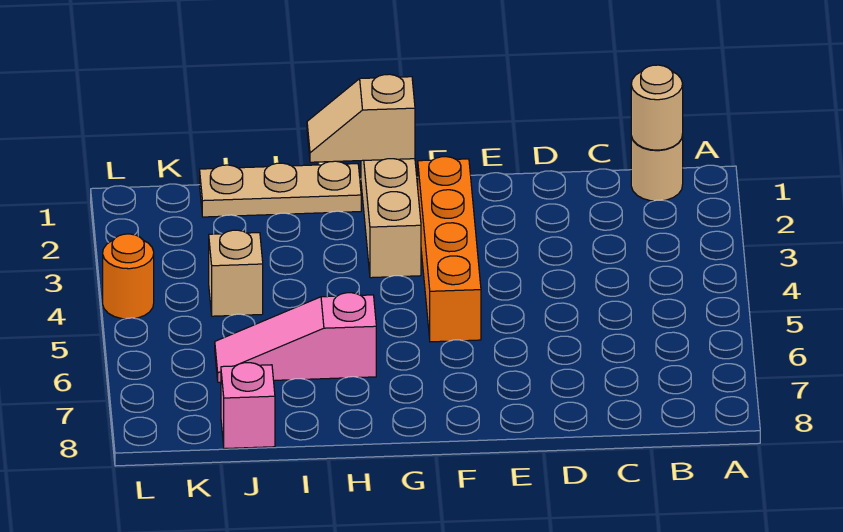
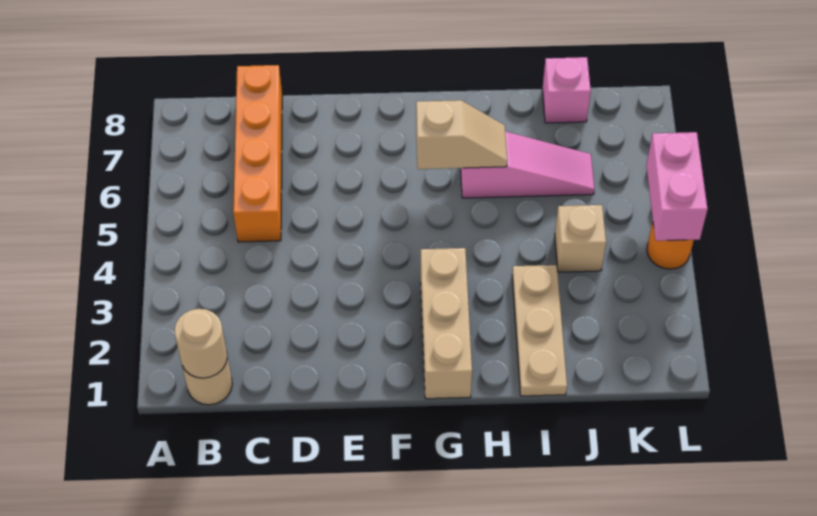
orange 1x4 brick [418,157,481,342] -> orange 1x4 brick moved to [233,65,282,242]
tan 1x2 slope [307,74,415,162] -> tan 1x2 slope moved to [416,100,507,169]
tan 1x3 plate [200,161,361,217] -> tan 1x3 plate turned to [512,265,567,396]
none -> pink 1x2 brick [646,132,708,241]

